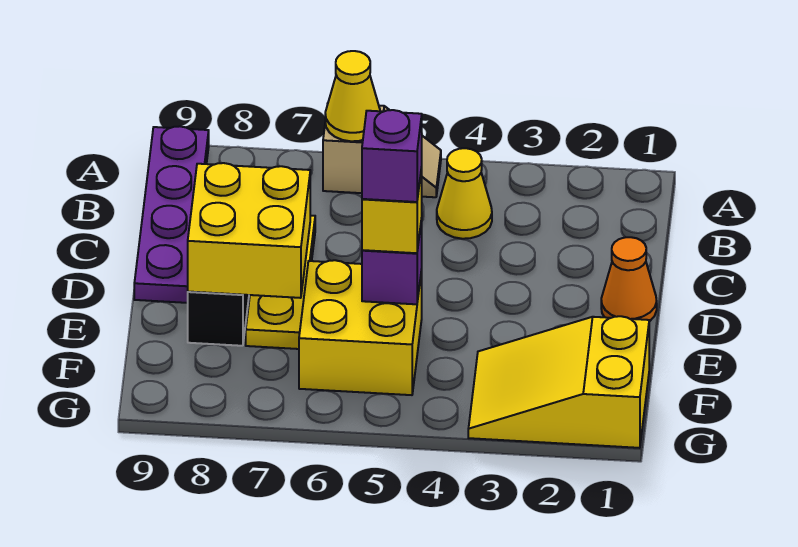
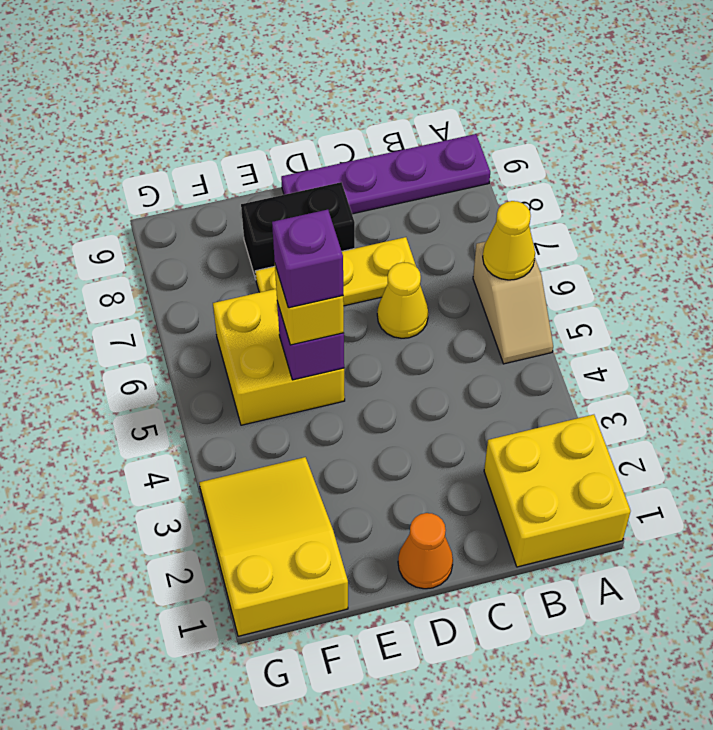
yellow 1x1 cone [437,148,492,239] -> yellow 1x1 cone moved to [377,262,428,338]
yellow 2x2 brick [188,163,310,298] -> yellow 2x2 brick moved to [484,415,631,567]

